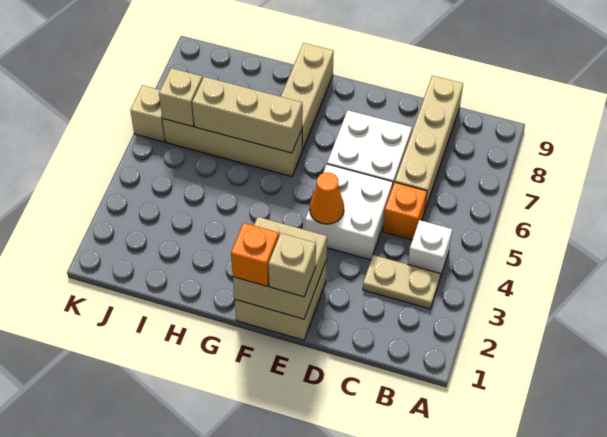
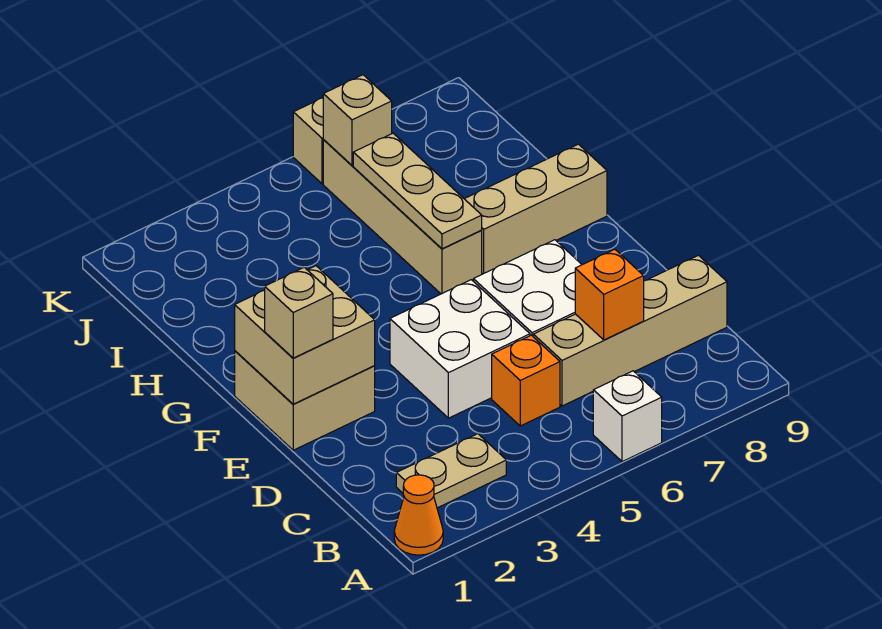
tan 1x2 plate [363,255,441,309] -> tan 1x2 plate turned to [396,434,506,508]
white 1x1 brick [408,220,452,277] -> white 1x1 brick moved to [593,371,662,462]
orange 1x1 cone [310,172,344,224] -> orange 1x1 cone moved to [394,475,443,555]
orange 1x1 brick [231,223,279,286] -> orange 1x1 brick moved to [575,249,644,340]
tan 1x3 brick [192,77,302,153] -> tan 1x3 plate [353,133,482,249]

